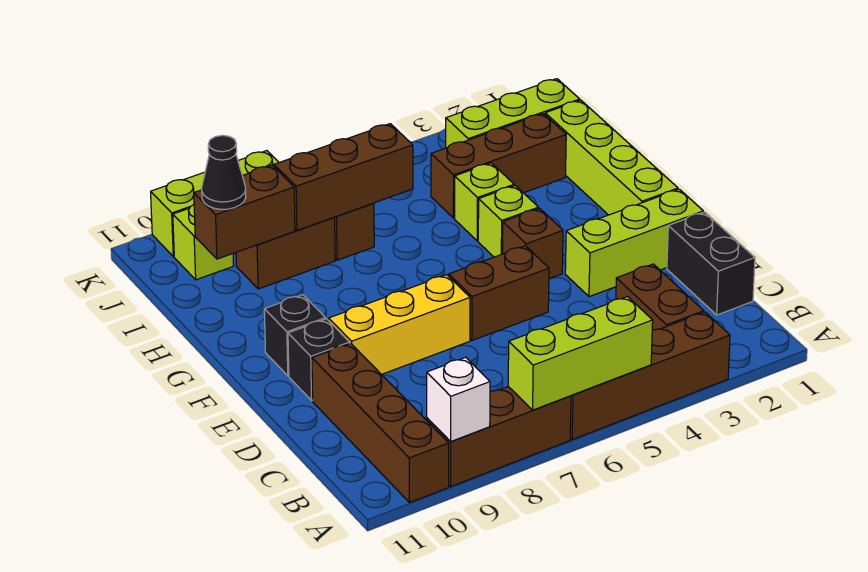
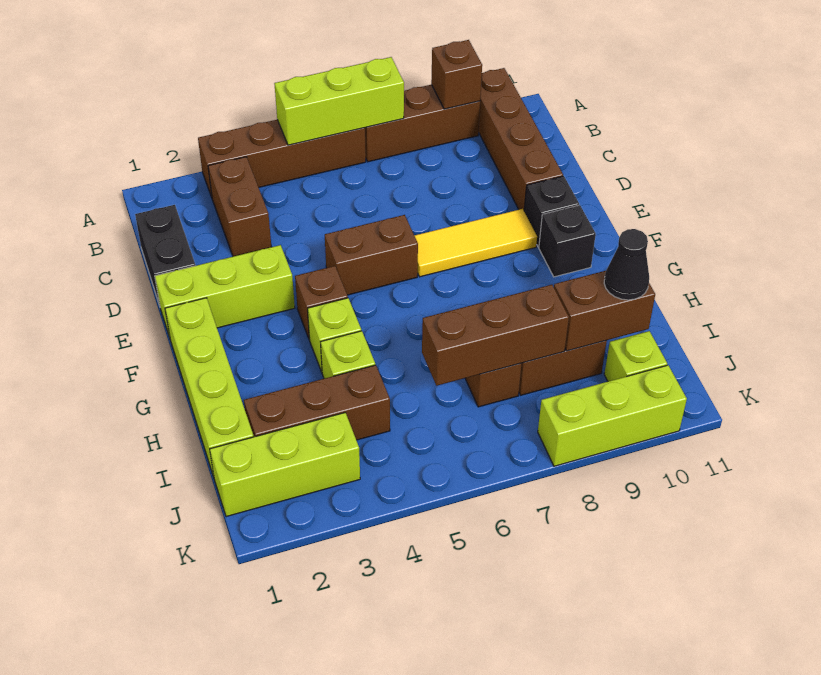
white 1x1 brick [427,357,490,442] -> brown 1x1 brick [431,40,482,109]
yellow 1x3 brick [329,275,470,375] -> yellow 1x3 tile [414,209,537,277]

